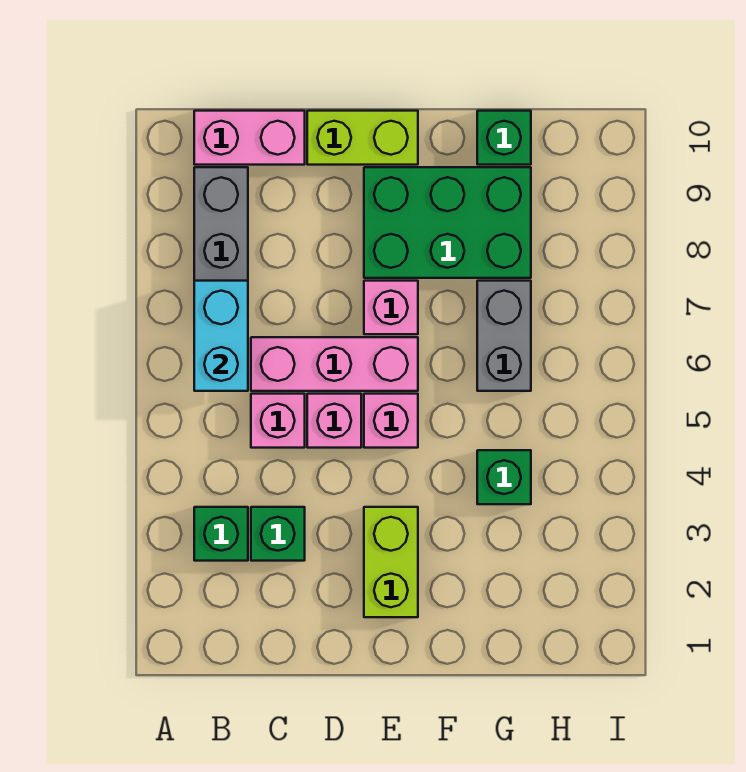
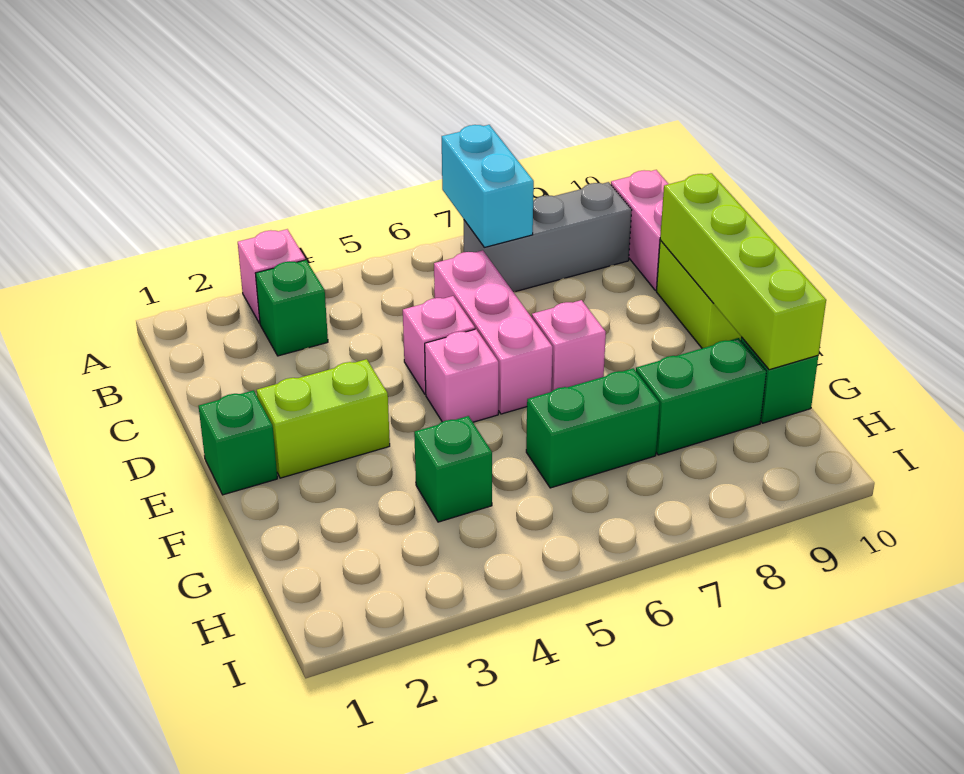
cyan 1x2 brick [194,281,248,391] -> cyan 1x2 brick turned to [442,125,534,247]
green 1x1 brick [251,507,305,561] -> green 1x1 brick moved to [199,390,277,495]
pink 1x1 brick [251,394,305,448] -> pink 1x1 brick moved to [238,229,305,323]
none -> lime 1x4 brick [660,173,826,370]
green 2x3 brick [364,167,531,278] -> green 1x2 brick [636,338,766,455]
grey 1x2 brick [477,281,531,391] -> green 1x2 brick [526,368,660,488]

